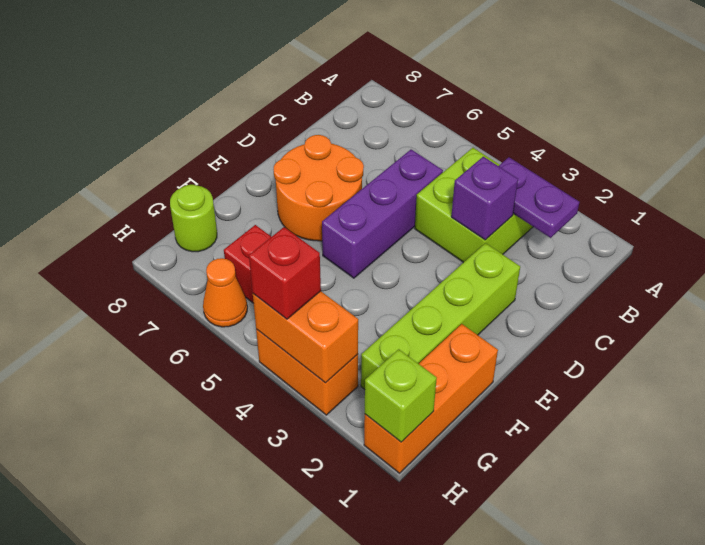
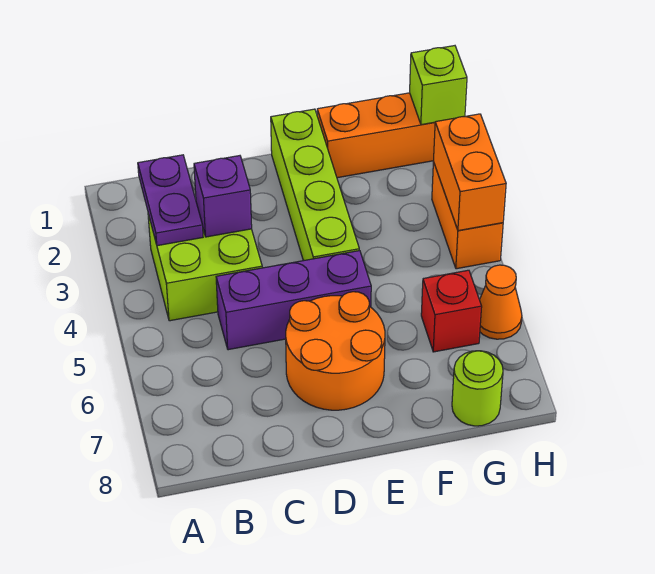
lime 1x4 brick [361,243,520,389] -> lime 1x4 brick turned to [271,109,359,261]
red 1x1 brick [249,227,321,319] -> none

